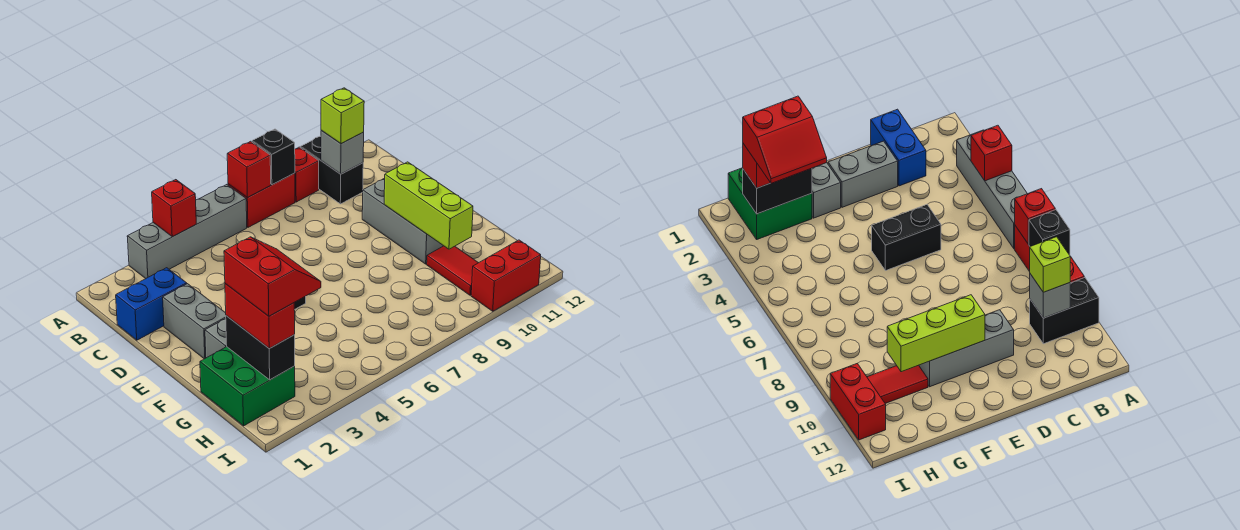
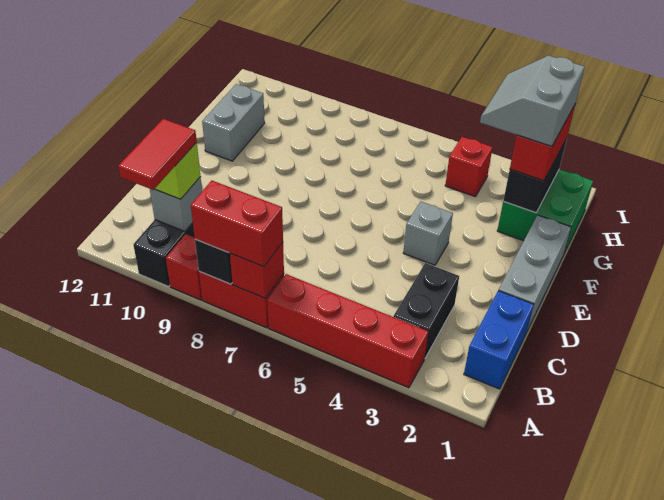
grey 1x4 brick [127,185,247,279] -> red 1x4 brick [267,274,428,388]
red 1x1 brick [152,180,196,237] -> red 1x1 brick moved to [445,137,493,197]
blue 1x2 brick [116,268,187,340] -> blue 1x2 brick turned to [464,291,534,389]
grey 1x2 brick [163,284,226,359] -> grey 1x2 brick moved to [202,84,265,161]
black 1x2 brick [872,205,941,271] -> black 1x2 brick moved to [394,263,459,358]
grey 1x3 brick [362,178,443,264] -> grey 1x3 brick moved to [498,215,571,331]
lime 1x3 brick [384,162,473,249] -> none
grey 1x1 brick [205,319,227,358] -> grey 1x1 brick moved to [403,202,453,265]
red 2x2 slope [224,237,321,316] -> grey 2x2 slope [480,55,585,146]
red 1x2 tile [427,246,478,295] -> red 1x2 tile moved to [118,119,197,190]
red 1x2 brick [471,240,541,311] -> red 1x2 brick moved to [191,180,283,267]

